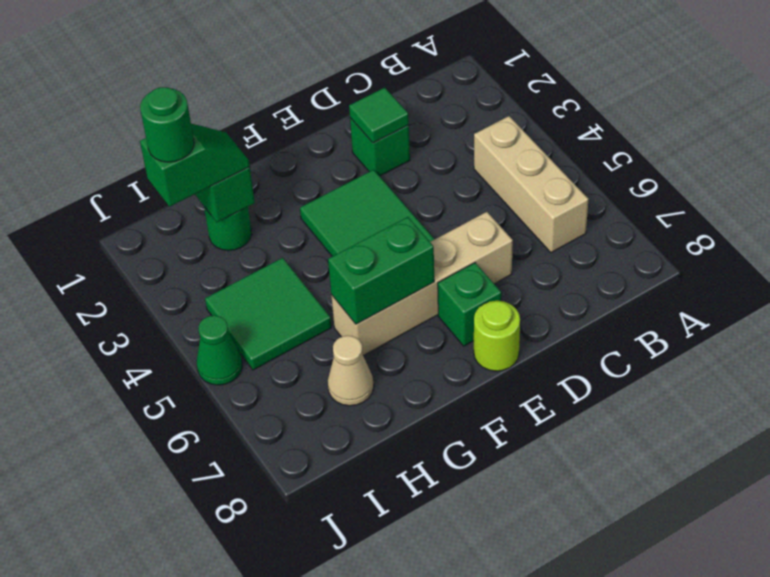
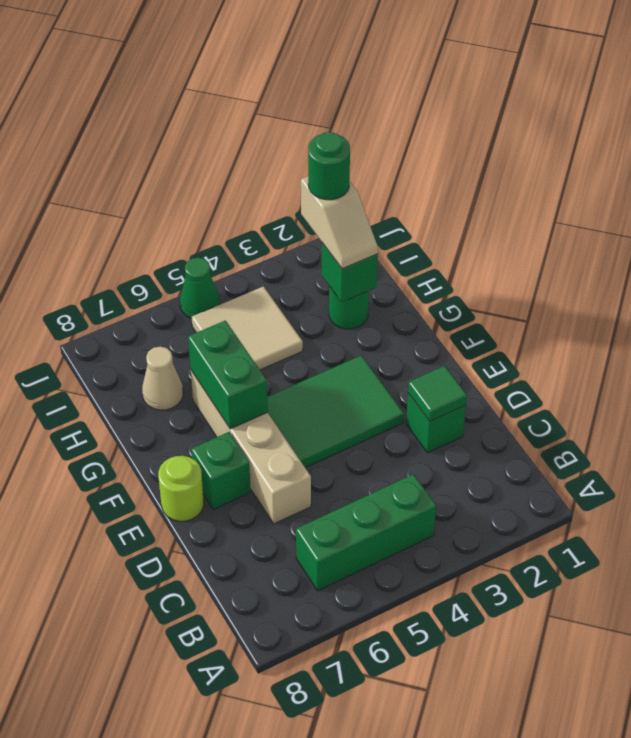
tan 1x3 brick [474,116,588,253] -> green 1x3 brick [296,474,436,591]
green 1x2 slope [140,124,250,207] -> tan 1x2 slope [301,176,378,269]
green 2x2 tile [205,258,331,370] -> tan 2x2 tile [192,286,303,370]

